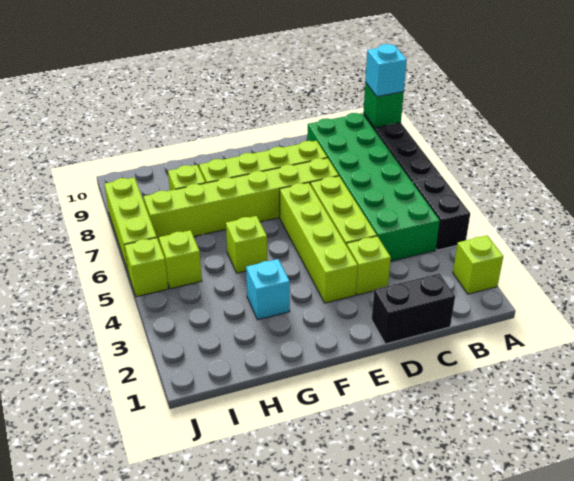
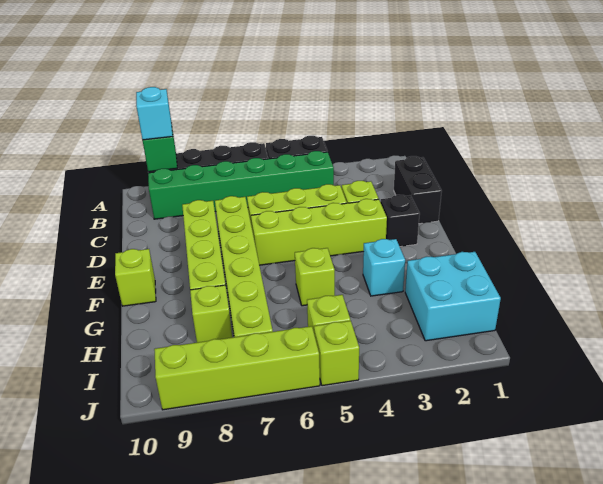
lime 1x1 brick [453,235,503,294] -> lime 1x1 brick moved to [115,249,156,306]
green 2x6 brick [307,113,440,261] -> green 1x6 brick [148,151,334,219]
none -> black 1x1 brick [380,195,420,247]
none -> cyan 2x2 brick [405,252,501,341]
lime 1x3 brick [104,177,157,274] -> lime 1x4 brick [154,326,320,410]

